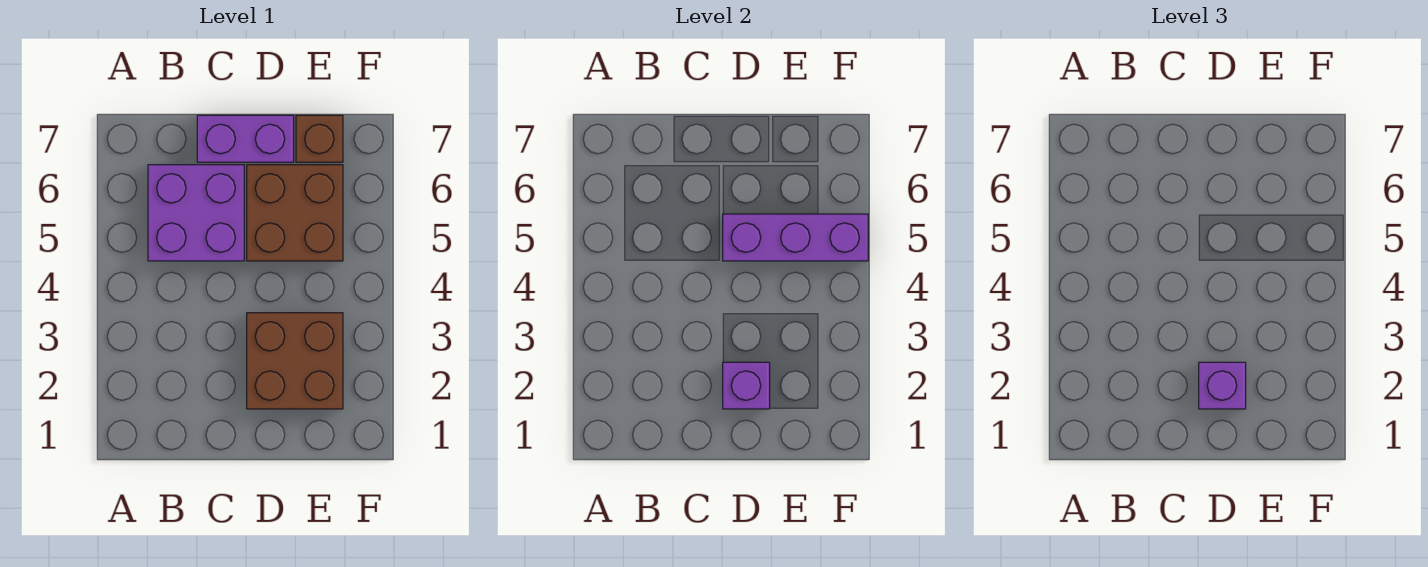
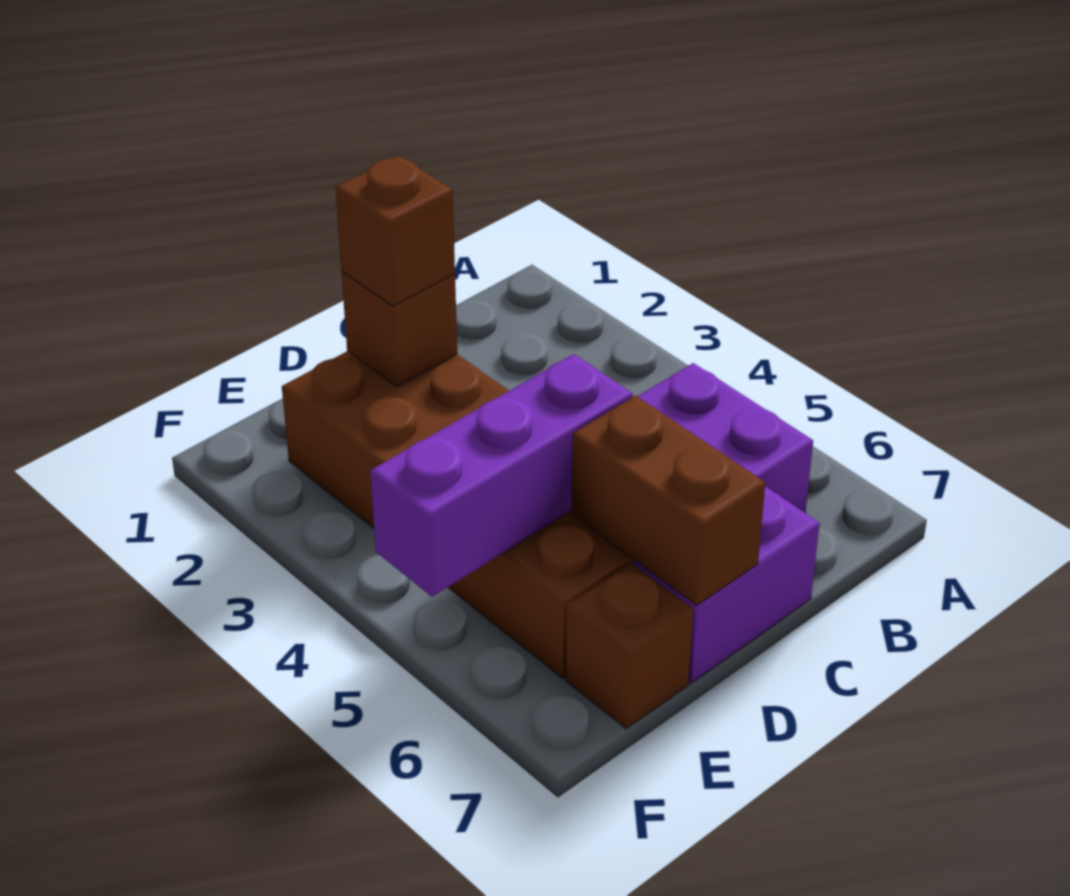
purple 1x1 brick [723,362,770,409] -> brown 1x1 brick [342,271,457,387]
purple 1x1 brick [1199,362,1246,409] -> brown 1x1 brick [336,156,455,306]
none -> brown 1x2 brick [571,396,765,605]

